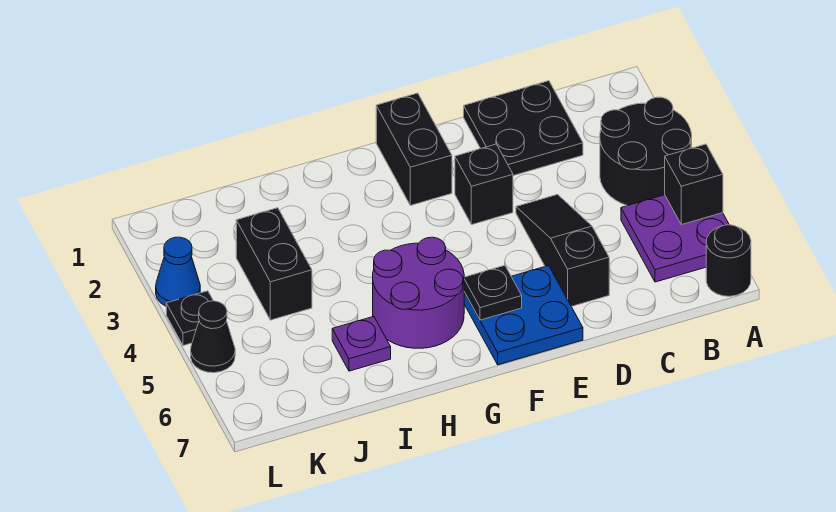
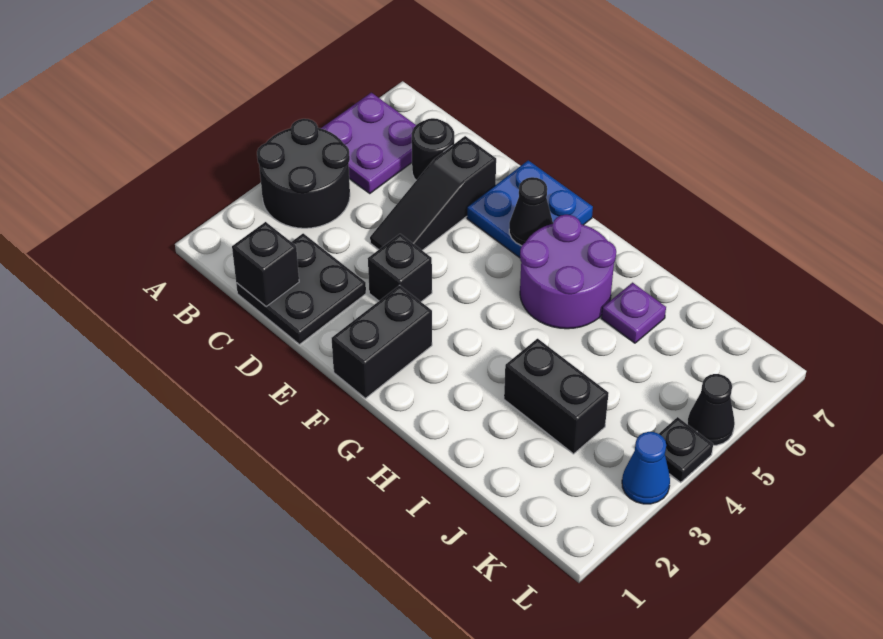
black 1x1 brick [665,144,723,225] -> black 1x1 brick moved to [232,222,299,306]
black 1x1 round brick [706,225,751,296] -> black 1x1 round brick moved to [412,118,454,180]
black 1x1 plate [464,265,522,320] -> black 1x1 cone [509,177,553,246]
black 1x2 brick [236,208,312,320] -> black 1x2 brick turned to [504,339,609,454]

